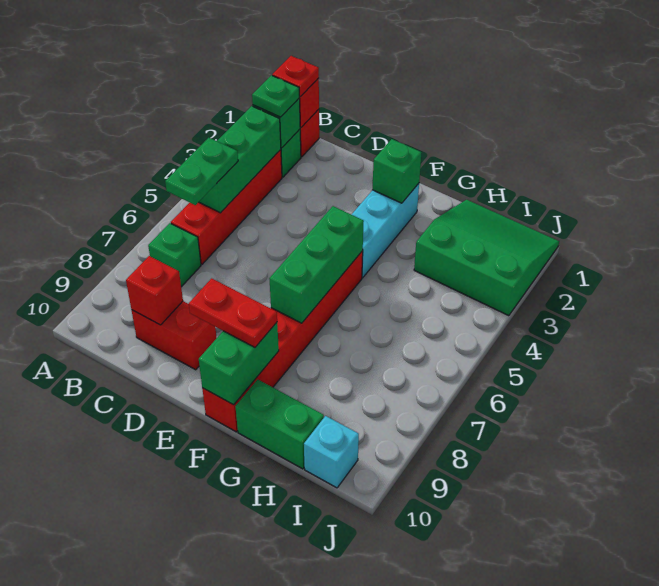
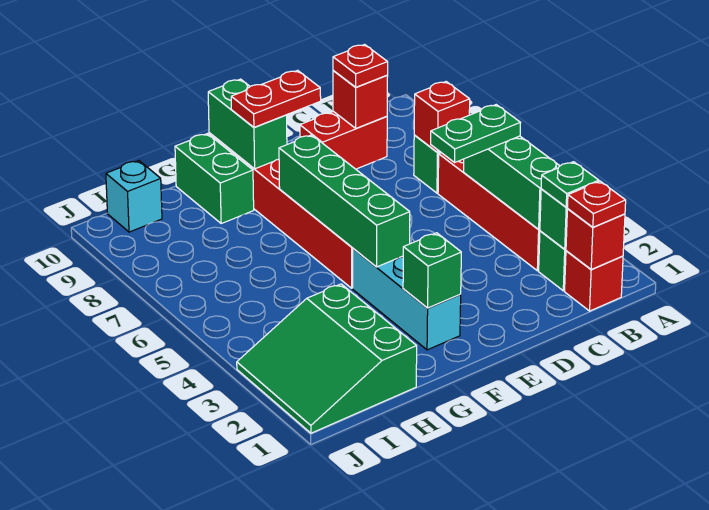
green 1x2 plate [165,138,238,205] -> green 1x2 plate turned to [431,105,521,162]
none -> red 1x1 brick [414,82,470,152]
none -> red 1x1 plate [333,45,388,87]
green 1x3 brick [269,206,364,323] -> green 1x4 brick [279,135,410,267]
green 1x2 brick [235,380,324,469] -> green 1x2 brick turned to [175,134,254,223]
green 3x3 slope [414,200,559,316] -> green 3x3 slope turned to [237,284,417,433]

